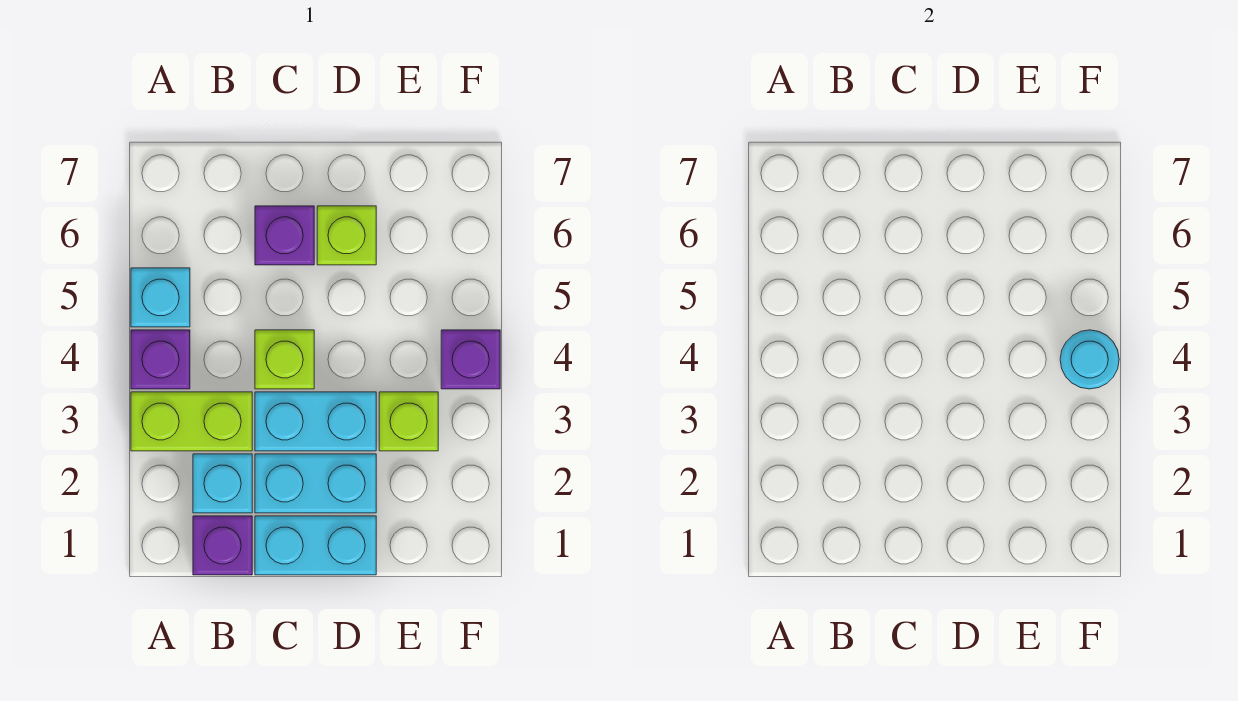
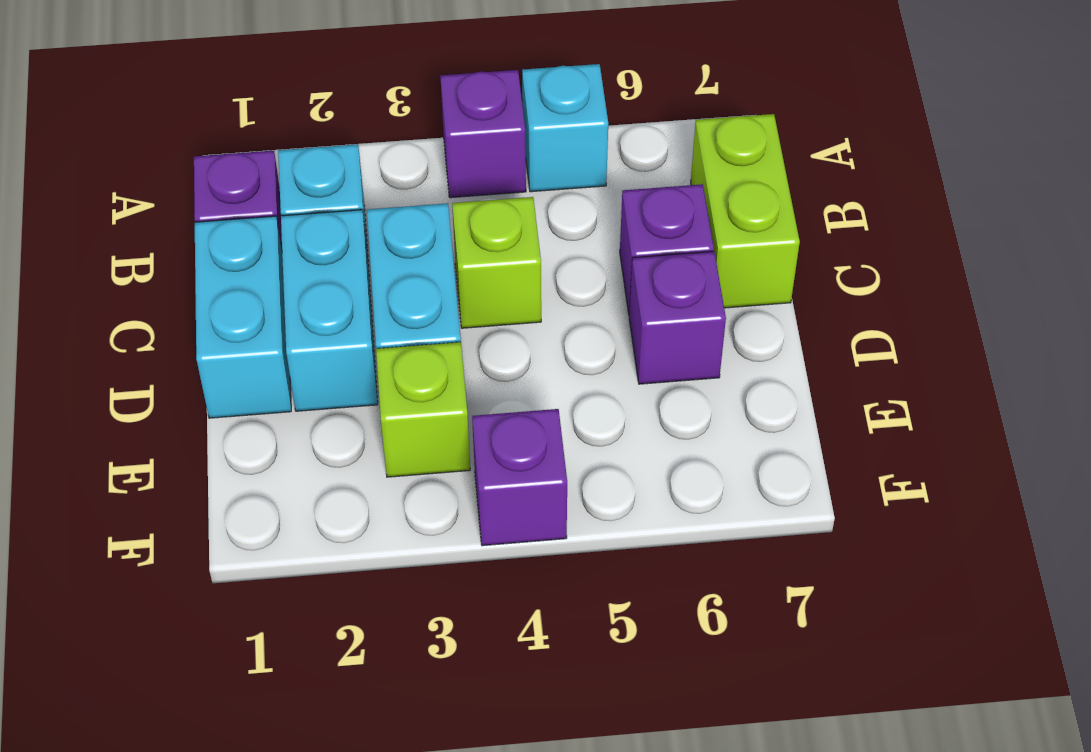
lime 1x2 brick [131,392,252,451] -> lime 1x2 brick moved to [691,114,800,308]
lime 1x1 brick [317,206,376,265] -> purple 1x1 brick [629,252,726,384]
cyan 1x1 round brick [1060,330,1119,389] -> none

